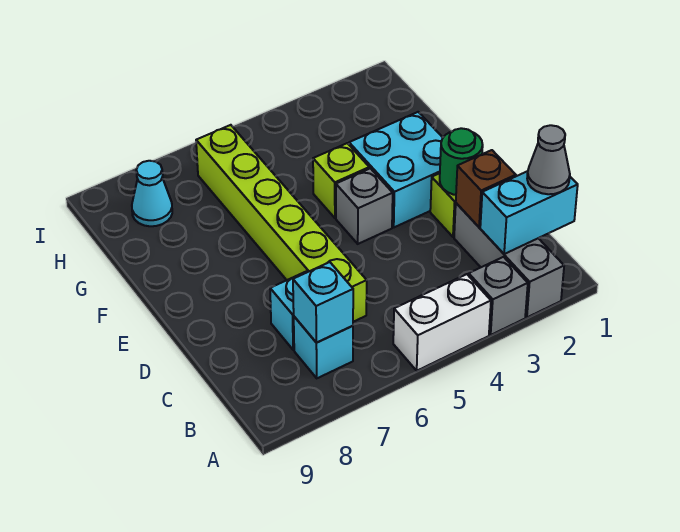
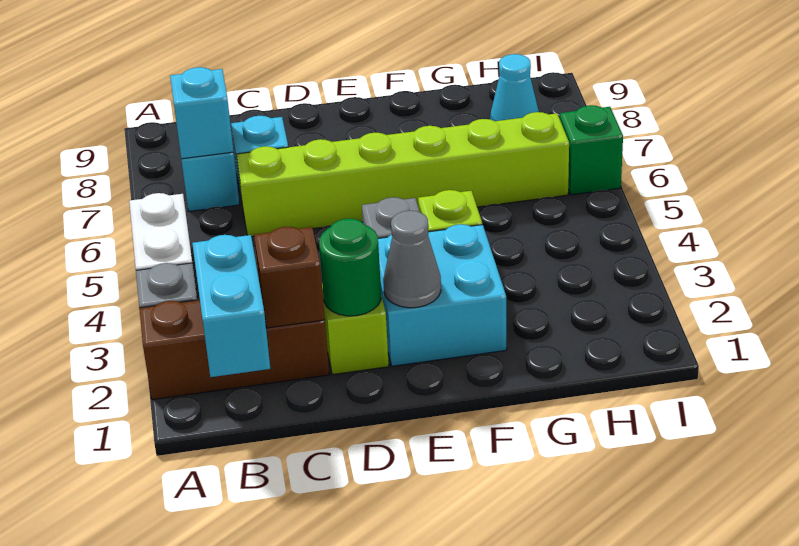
grey 1x3 brick [454,203,564,317] -> brown 1x3 brick [139,300,329,400]
grey 1x1 cone [527,125,570,194] -> grey 1x1 cone moved to [383,211,441,308]
none -> green 1x1 brick [560,105,623,195]

